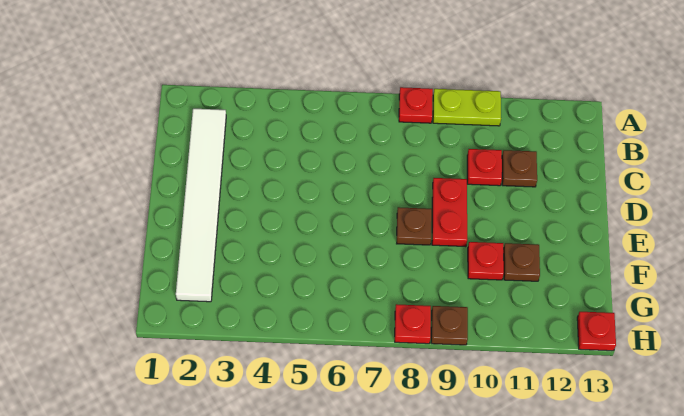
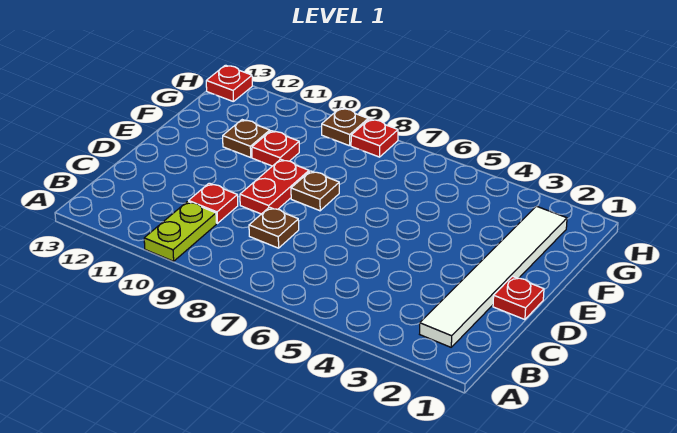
red 1x1 plate [399,87,433,123] -> red 1x1 plate moved to [493,276,544,320]
lime 1x2 plate [433,89,501,126] -> lime 1x2 plate turned to [144,201,216,261]
brown 1x1 plate [502,150,537,187] -> brown 1x1 plate moved to [249,207,299,248]

